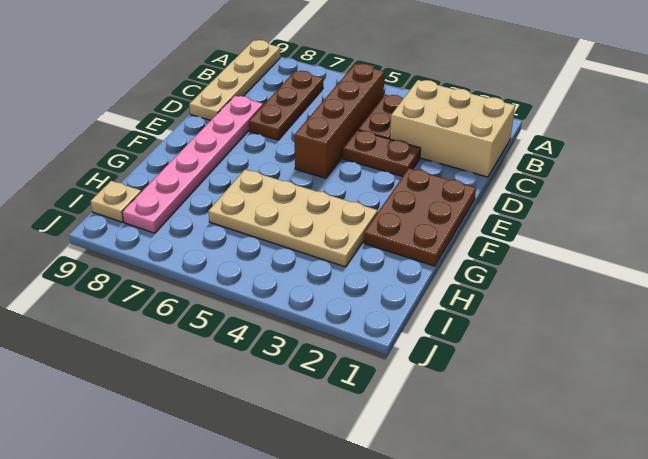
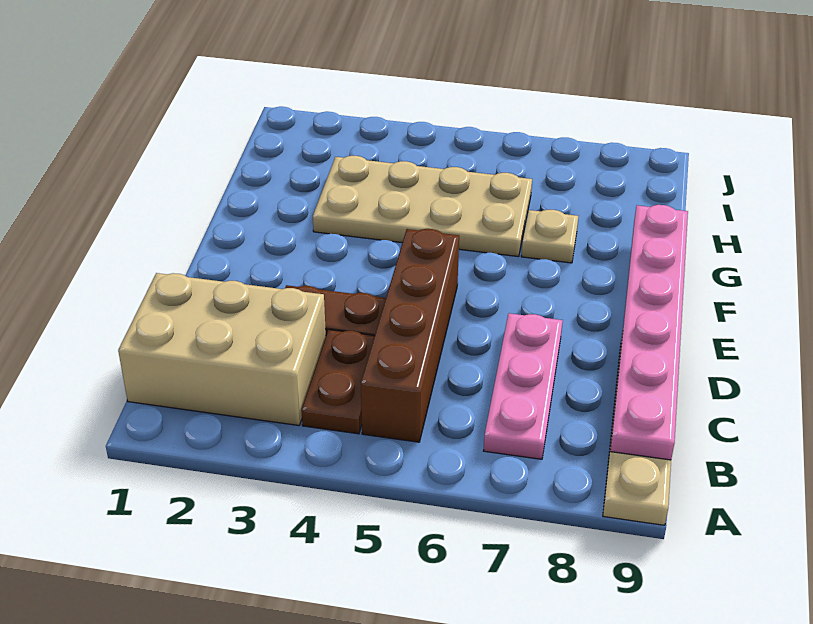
brown 1x3 plate [249,71,323,140] -> pink 1x3 plate [484,313,563,459]
pink 1x6 plate [122,96,263,233] -> pink 1x6 plate moved to [610,205,688,460]
brown 2x3 plate [364,168,476,266] -> none
tan 1x1 plate [91,181,141,222] -> tan 1x1 plate moved to [521,210,578,263]

